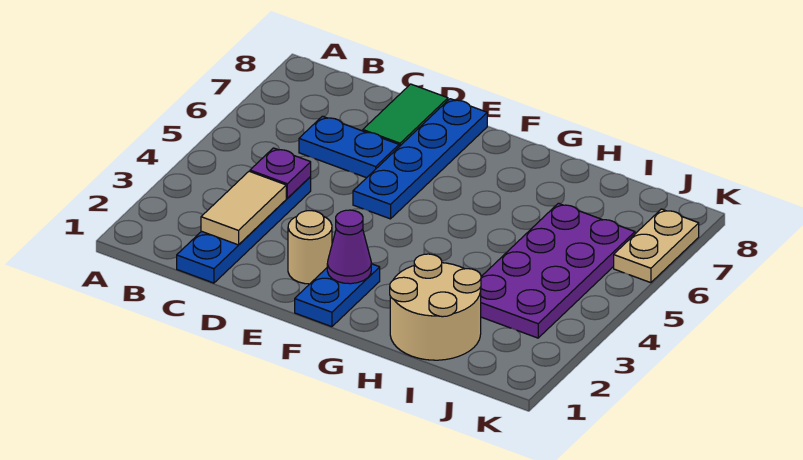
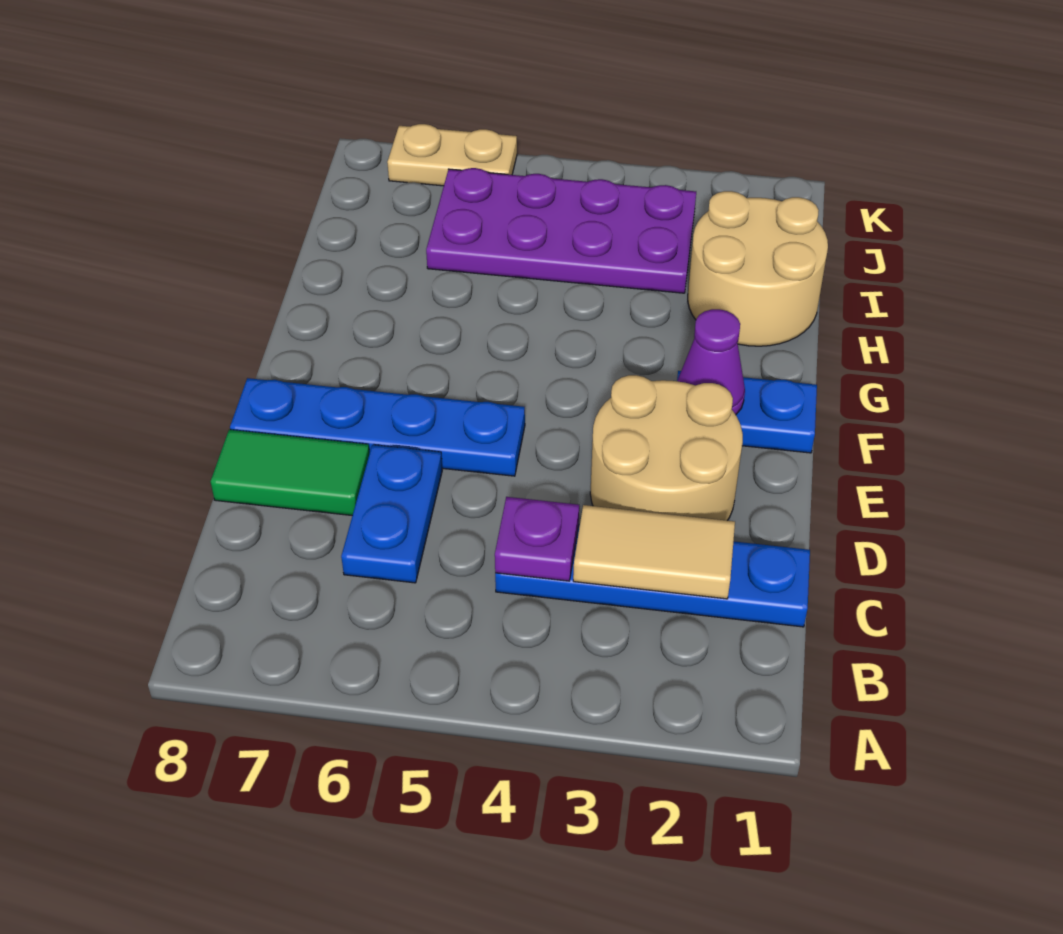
tan 1x1 round brick [288,211,332,284] -> tan 2x2 round brick [590,375,743,521]

